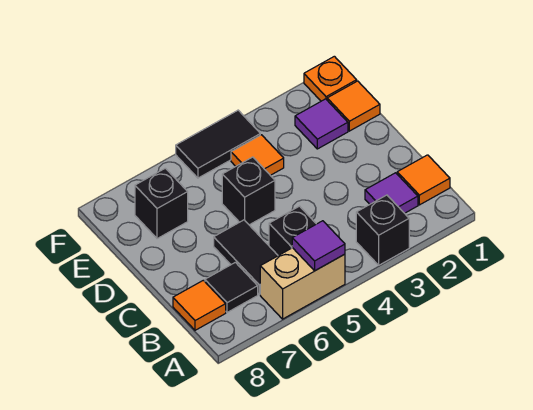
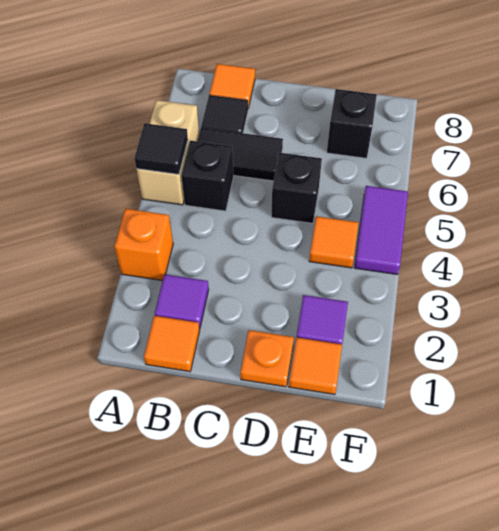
black 1x1 brick [356,195,409,265] -> orange 1x1 brick [114,209,173,281]
purple 1x1 tile [292,221,345,271] -> black 1x1 tile [134,123,188,175]
orange 1x1 plate [304,56,357,101] -> orange 1x1 plate moved to [240,330,294,387]
black 1x2 tile [176,110,260,178] -> purple 1x2 tile [354,186,408,275]

